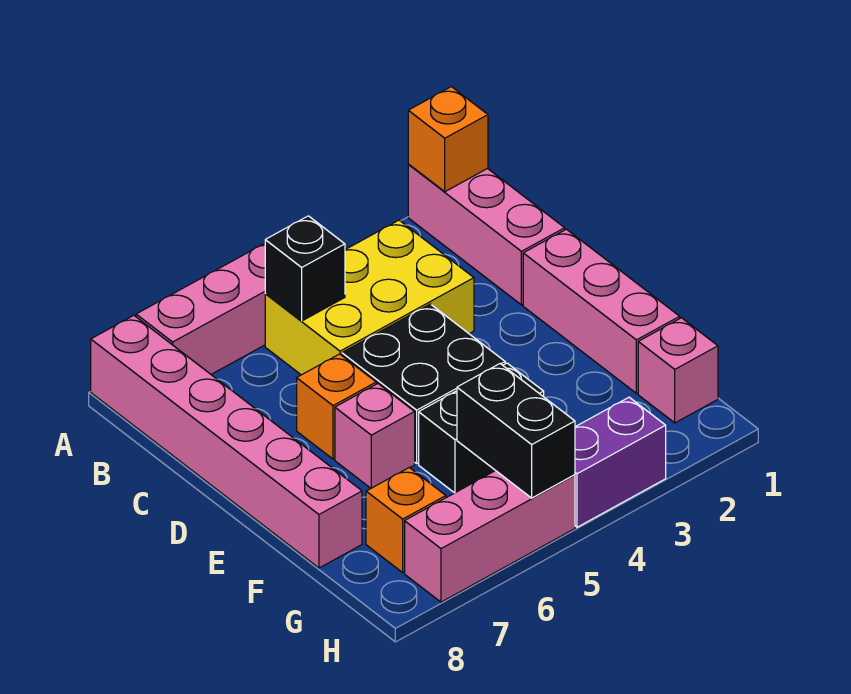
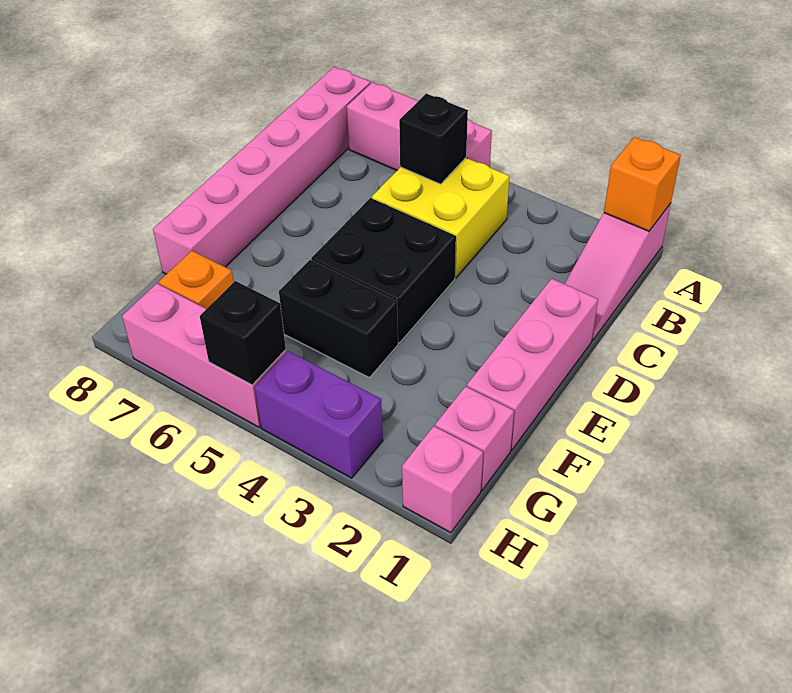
pink 1x3 brick [408,165,565,305] -> pink 1x3 slope [565,203,671,341]
yellow 2x3 brick [265,220,474,375] -> yellow 2x2 brick [372,158,510,278]
orange 1x1 brick [297,354,376,459] -> none
pink 1x1 brick [335,384,415,488] -> pink 1x1 brick moved to [402,426,483,533]
black 1x2 brick [457,364,575,498] -> black 1x1 brick [200,281,286,385]

